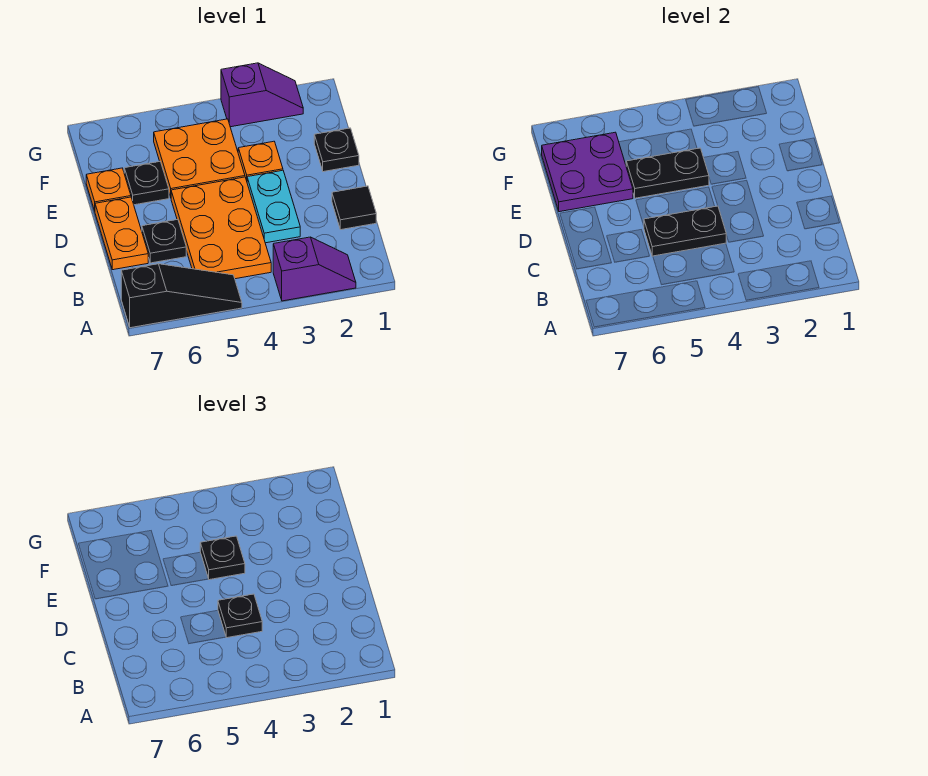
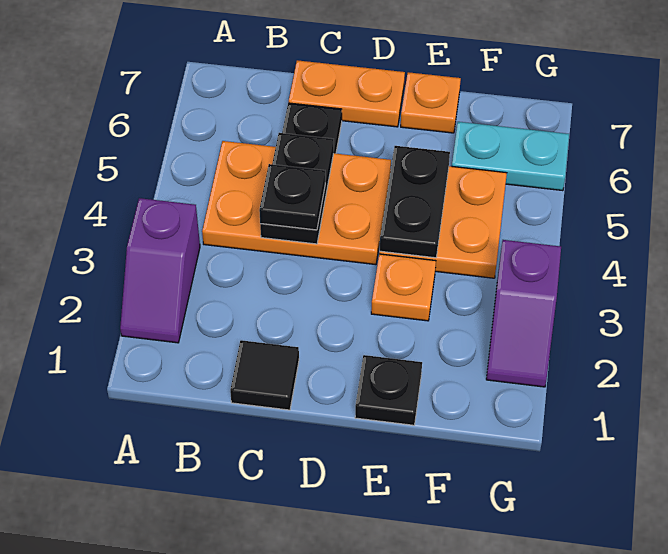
black 1x3 slope [121,264,242,328] -> none
cyan 1x2 plate [247,170,300,243] -> cyan 1x2 plate moved to [452,122,569,191]
black 1x1 plate [200,536,245,580] -> none
black 1x1 plate [124,162,169,205] -> none
purple 2x2 plate [542,132,633,212] -> none

